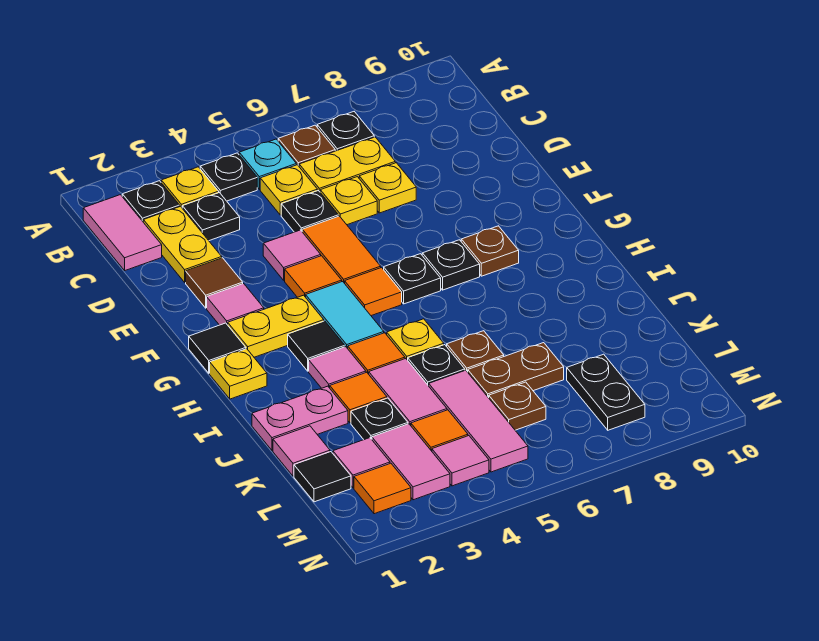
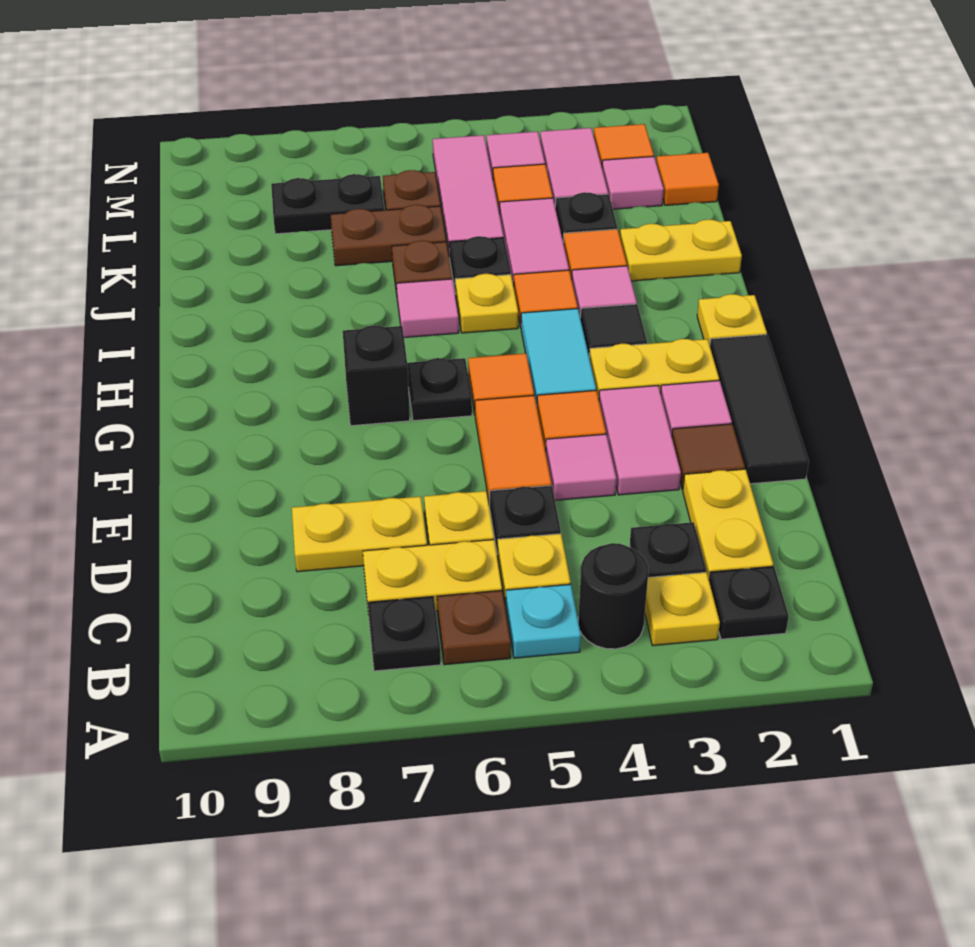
pink 1x2 tile [83,195,162,270] -> pink 1x2 tile moved to [599,386,681,495]
black 1x1 plate [200,153,257,201] -> black 1x1 round brick [578,543,648,649]
yellow 1x1 plate [359,163,416,213] -> yellow 1x2 plate [292,497,427,572]
black 1x1 tile [189,323,246,373] -> black 1x3 tile [710,334,809,484]
black 1x1 plate [422,240,480,290] -> black 1x1 brick [343,326,410,426]
brown 1x1 plate [461,226,519,276] -> none
pink 1x2 plate [252,386,348,450] -> yellow 1x2 plate [620,220,742,281]
pink 1x1 tile [273,426,330,476] -> pink 1x1 tile moved to [397,279,459,338]
black 1x1 tile [294,452,351,502] -> orange 1x1 tile [656,153,719,205]
black 1x2 plate [567,354,645,430] -> black 1x2 plate turned to [271,174,384,234]

